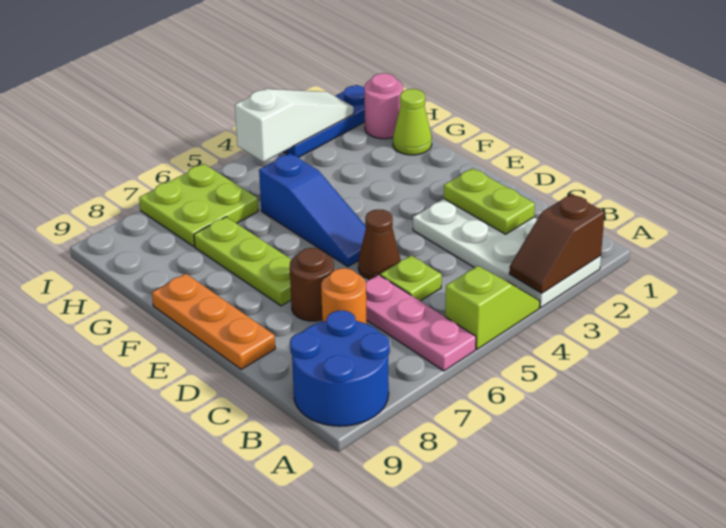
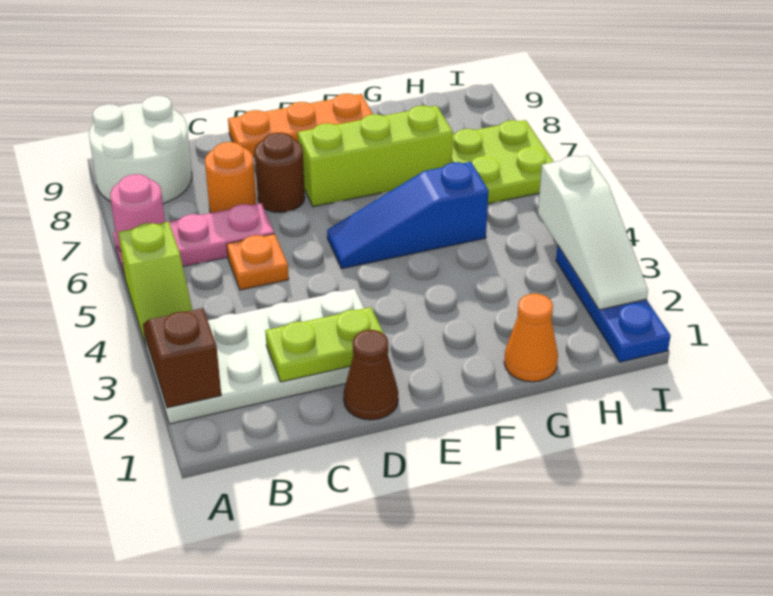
blue 2x2 round brick [290,310,390,426] -> white 2x2 round brick [89,95,192,204]
lime 1x1 plate [380,256,442,301] -> orange 1x1 plate [227,234,289,290]
brown 1x1 cone [358,209,401,280] -> brown 1x1 cone moved to [344,330,398,420]
lime 1x3 plate [194,217,291,306] -> lime 1x3 brick [298,106,453,207]
lime 1x1 cone [393,89,432,155] -> orange 1x1 cone [504,294,558,382]
pink 1x1 round brick [364,73,403,139] -> pink 1x1 round brick moved to [110,174,165,252]

